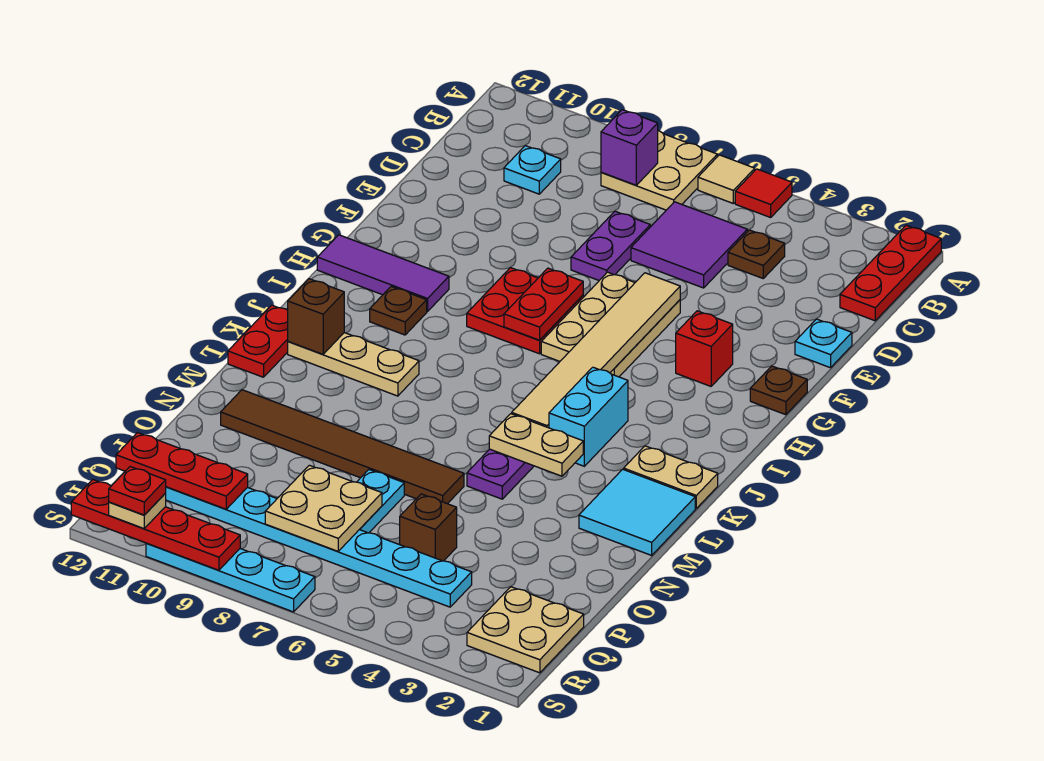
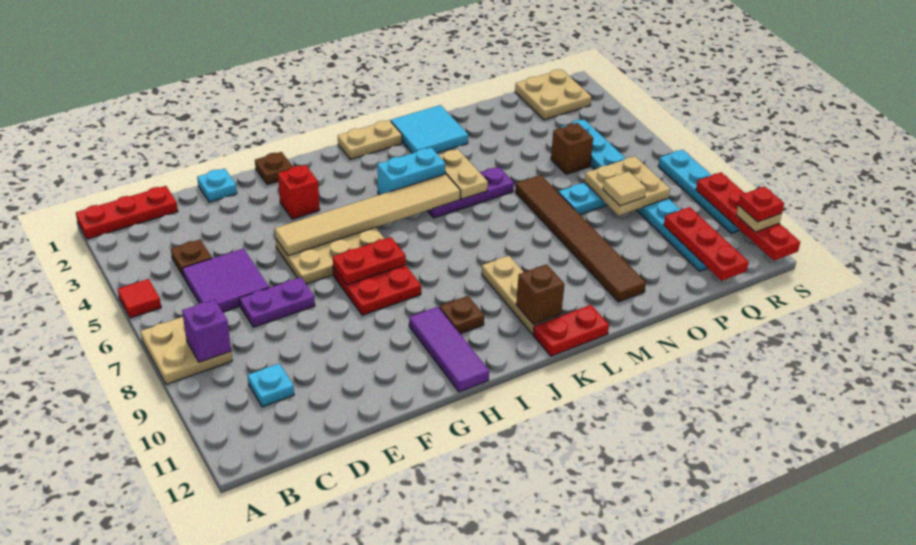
tan 1x1 tile [698,155,755,203] -> tan 1x1 tile moved to [603,171,646,206]
tan 1x2 plate [624,446,718,508] -> tan 1x2 plate turned to [338,120,402,159]

